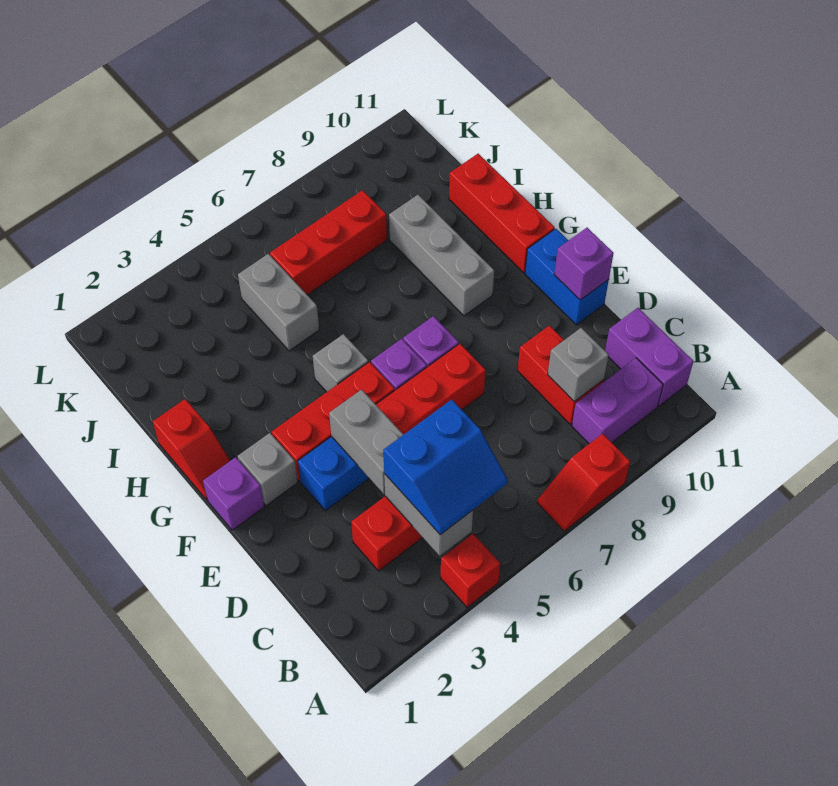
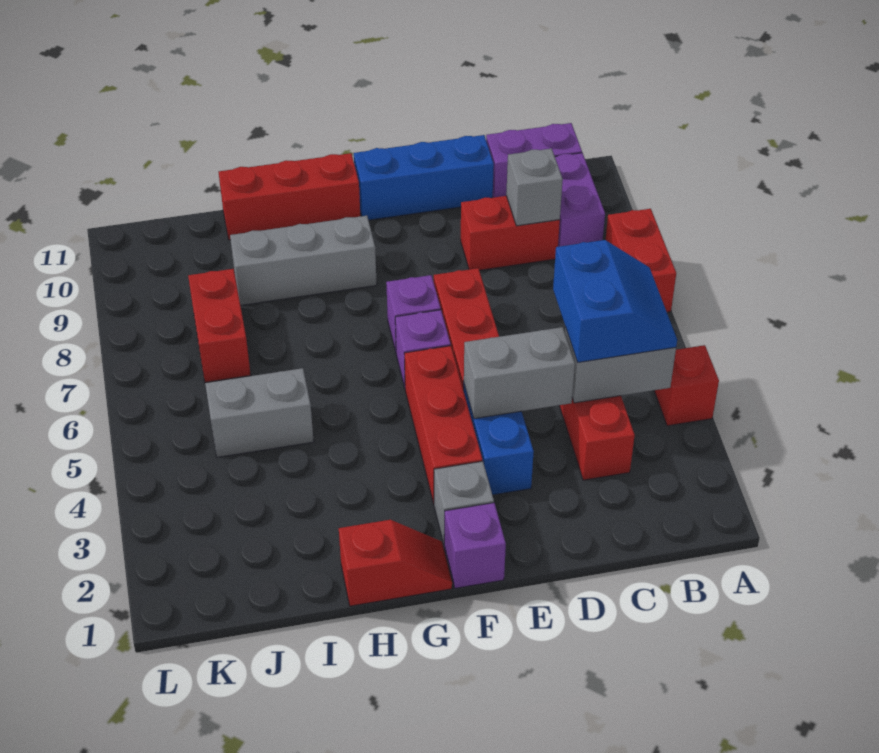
red 1x2 slope [537,434,630,531] -> red 1x2 brick [606,209,676,312]
blue 1x2 brick [525,229,609,325] -> blue 1x3 brick [354,135,494,220]
purple 1x1 brick [554,228,614,300] -> none
grey 1x1 brick [313,334,368,392] -> none
red 1x3 brick [270,190,387,295] -> red 1x2 brick [188,269,251,382]

